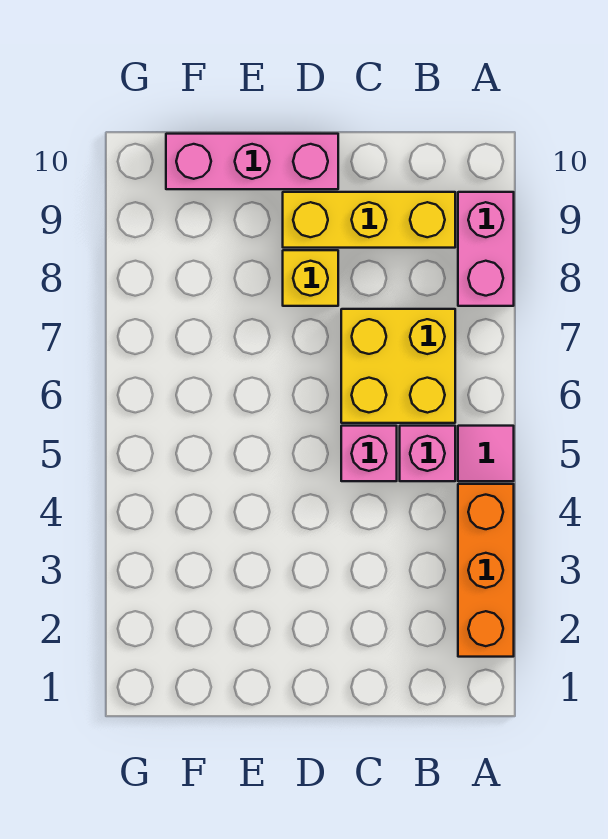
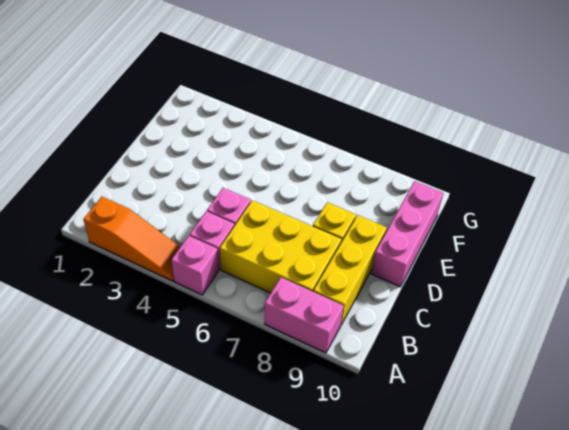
orange 1x3 brick [458,484,514,657] -> orange 1x3 slope [83,197,180,281]
pink 1x1 tile [458,426,514,481] -> pink 1x1 brick [171,236,219,295]
yellow 2x2 brick [341,309,455,423] -> yellow 2x3 brick [220,200,342,293]

